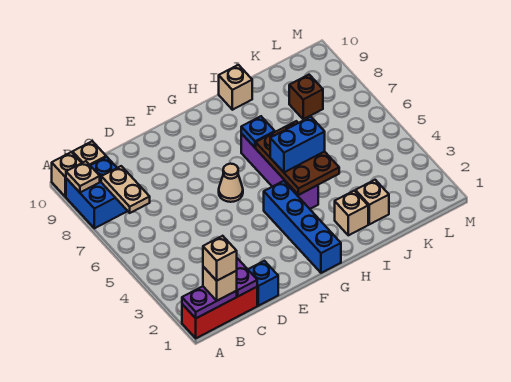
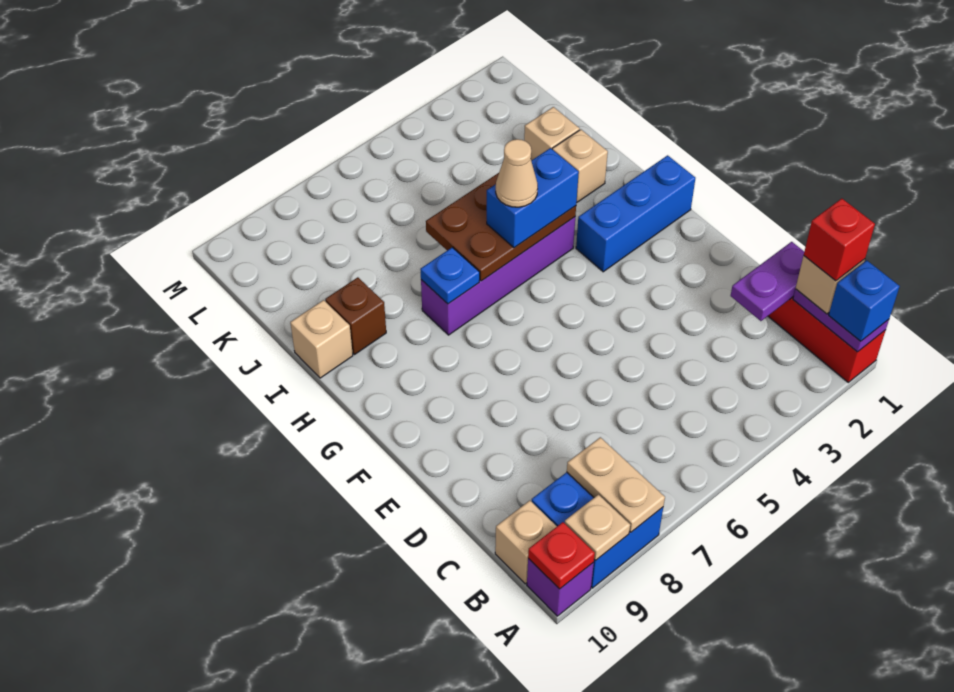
tan 1x1 brick [52,152,81,197] -> purple 1x1 brick [527,559,594,616]
none -> red 1x1 plate [528,522,595,589]
tan 1x1 brick [203,236,237,281] -> red 1x1 brick [804,199,875,281]
tan 1x2 plate [101,166,150,213] -> tan 1x2 plate turned to [567,437,665,532]
blue 1x1 brick [248,261,278,306] -> blue 1x1 brick moved to [829,260,900,341]
tan 1x1 cone [219,164,243,202] -> tan 1x1 cone moved to [496,139,538,207]
blue 1x4 brick [264,181,341,273] -> blue 1x3 brick [576,155,695,272]
blue 1x2 brick [270,117,325,172] -> blue 1x2 brick turned to [487,148,579,248]
brown 1x1 brick [289,75,323,119] -> brown 1x1 brick moved to [325,277,386,355]

